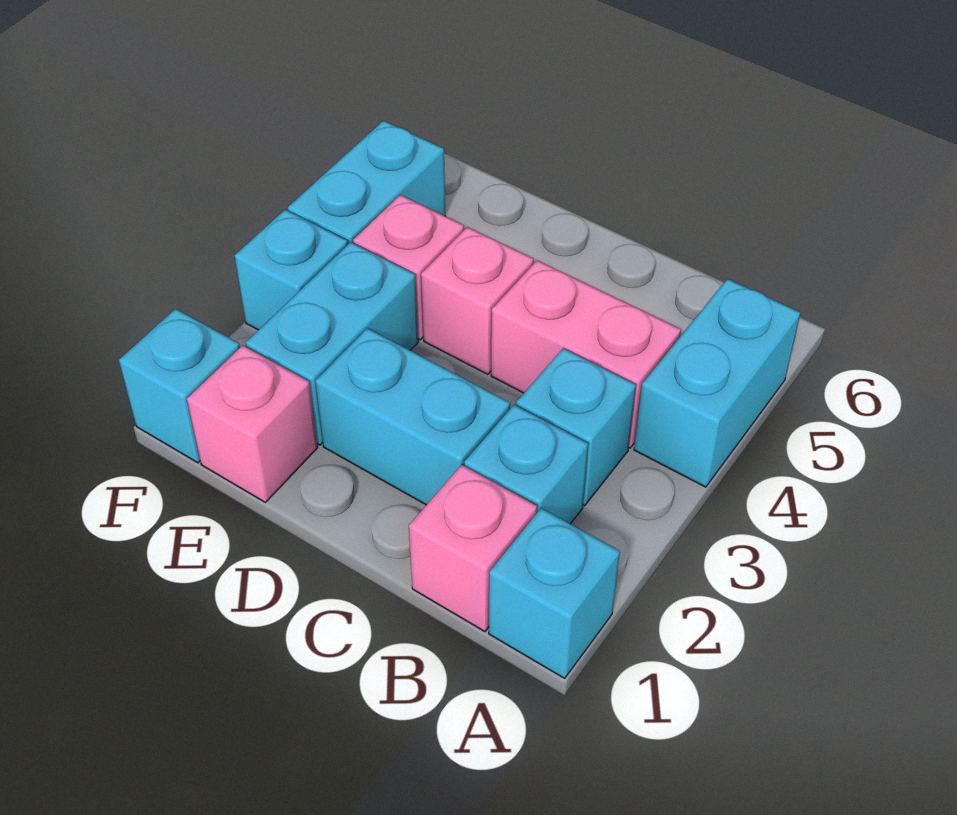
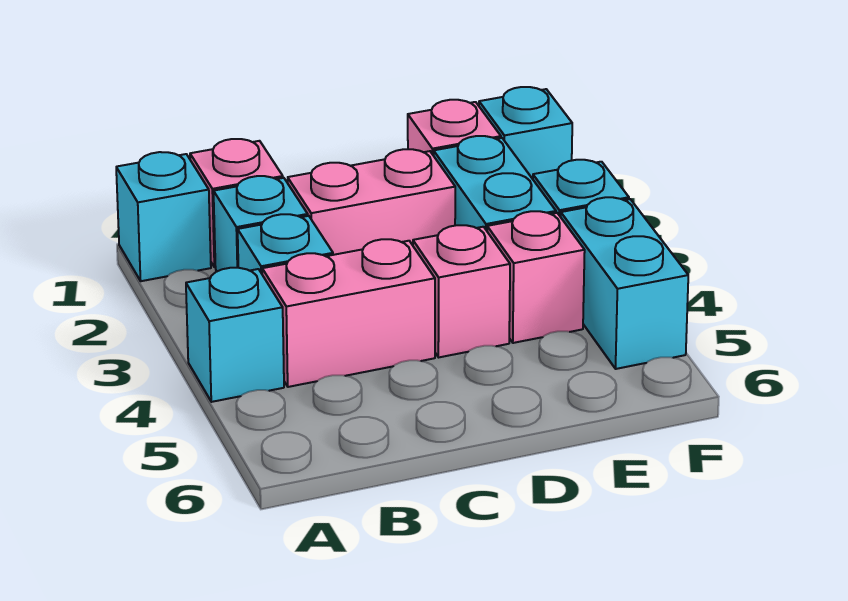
cyan 1x2 brick [634,279,800,487] -> cyan 1x1 brick [186,268,284,402]
cyan 1x2 brick [315,328,510,505] -> pink 1x2 brick [288,149,455,255]

